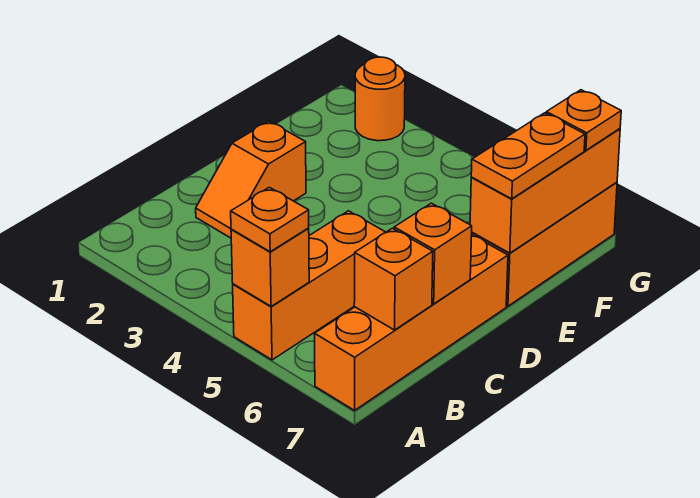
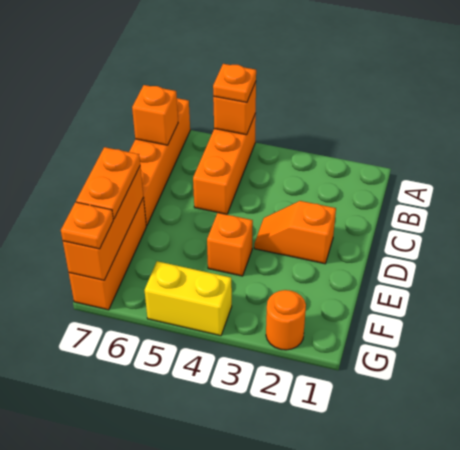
orange 1x2 slope [196,121,306,238] -> orange 1x2 slope turned to [254,201,336,264]
orange 1x1 brick [394,203,472,304] -> orange 1x1 brick moved to [207,213,253,276]
none -> yellow 1x2 brick [145,261,232,336]

